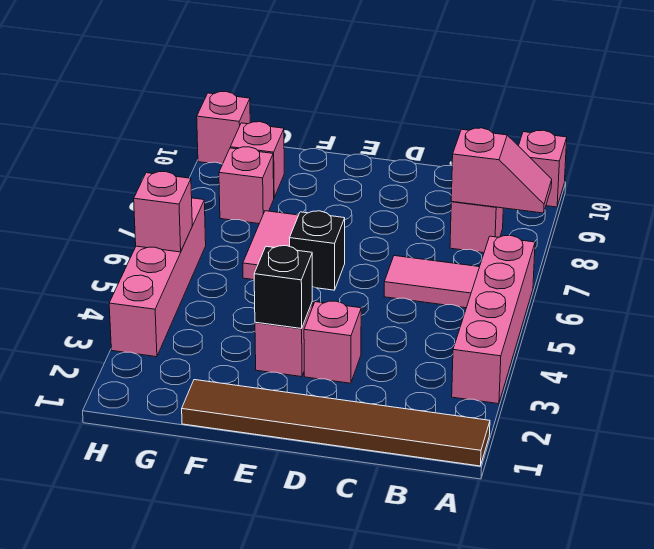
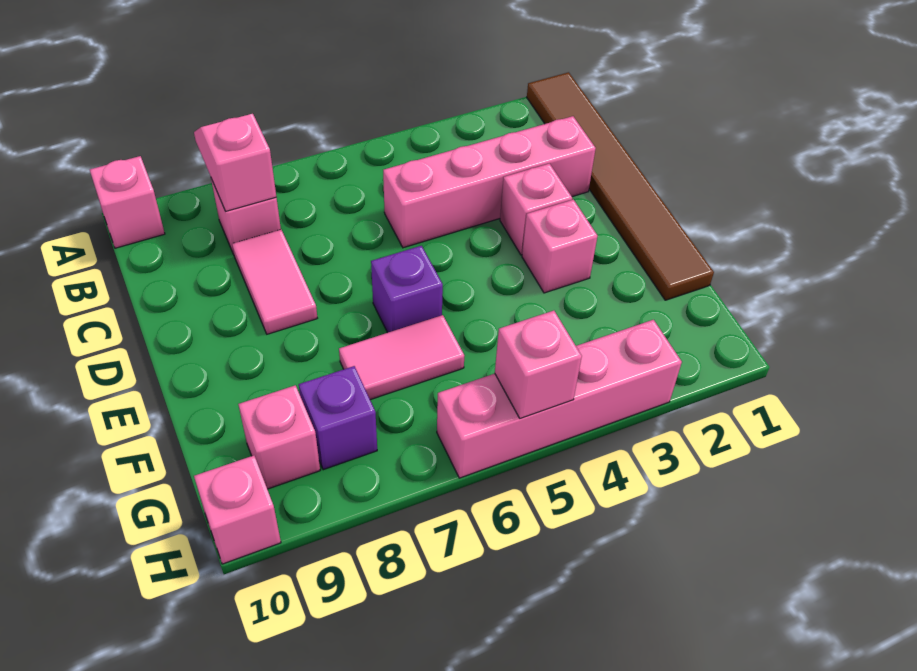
pink 1x4 brick [452,236,535,404] -> pink 1x4 brick moved to [383,116,596,248]
pink 1x2 tile [384,256,479,308] -> pink 1x2 tile moved to [232,230,317,334]
black 1x1 brick [254,246,312,329] -> none
black 1x1 brick [290,211,345,290] -> purple 1x1 brick [371,246,443,333]
pink 1x1 brick [219,147,274,224] -> purple 1x1 brick [299,366,377,470]

